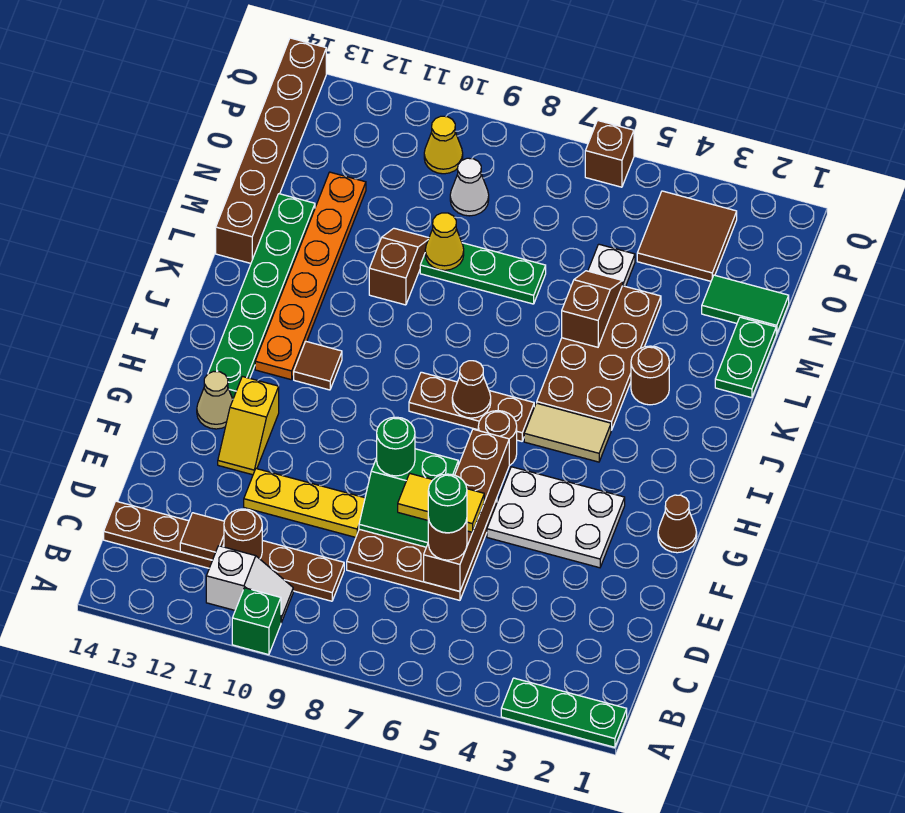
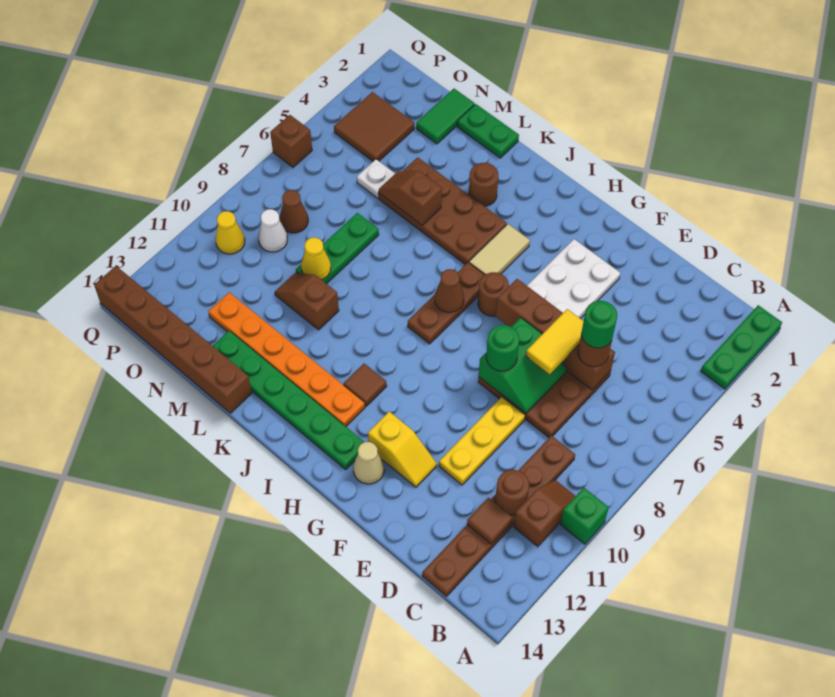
white 1x2 slope [206,546,293,622] -> brown 1x2 slope [514,480,575,547]
brown 1x1 cone [658,495,697,553] -> brown 1x1 cone moved to [280,190,308,233]

